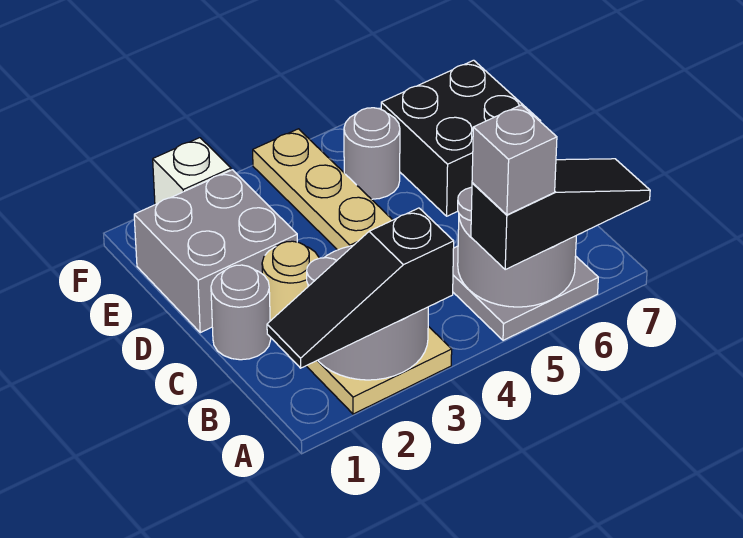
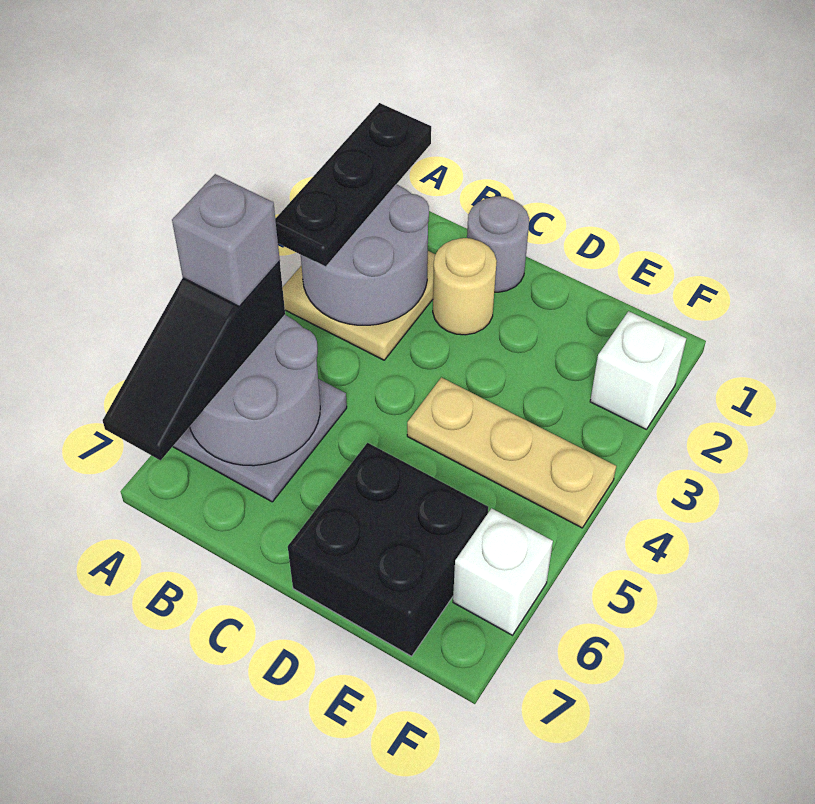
black 1x3 slope [267,208,454,368] -> black 1x3 plate [275,103,431,267]
grey 2x2 brick [134,170,297,333] -> none
grey 1x1 round brick [344,108,400,199] -> none
none -> white 1x1 brick [453,508,553,635]

